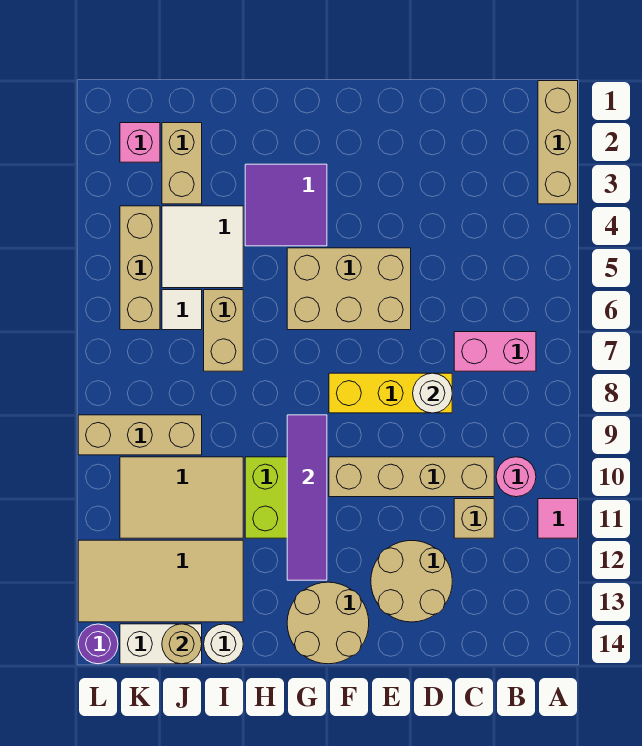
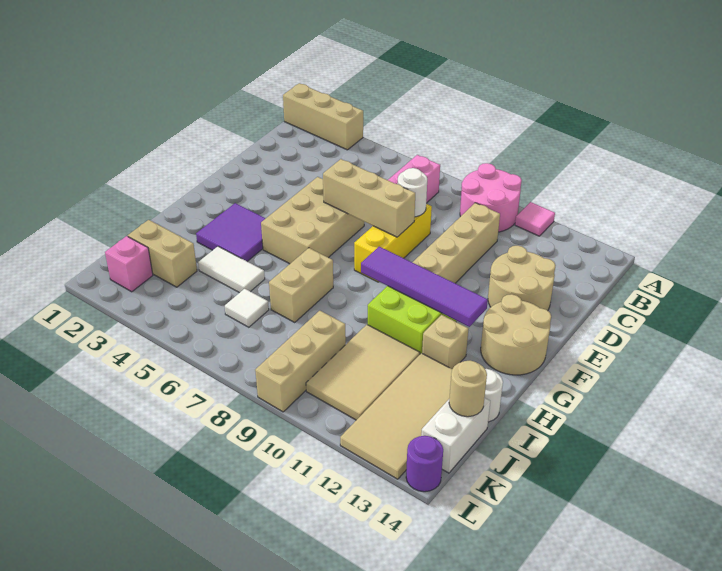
pink 1x1 round brick [496,457,536,497] -> pink 2x2 round brick [460,163,522,232]
tan 1x1 brick [454,499,494,538] -> tan 1x1 brick moved to [422,315,468,369]
white 2x2 tile [162,206,243,288] -> white 1x2 tile [198,246,265,293]
tan 1x2 brick [204,290,243,371] -> tan 1x2 brick turned to [269,248,333,322]
tan 1x3 brick [120,206,160,330] -> tan 1x3 brick moved to [323,159,415,237]

